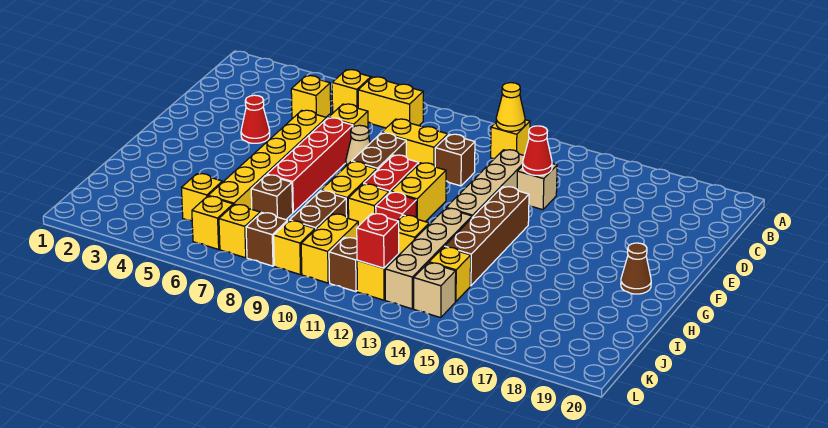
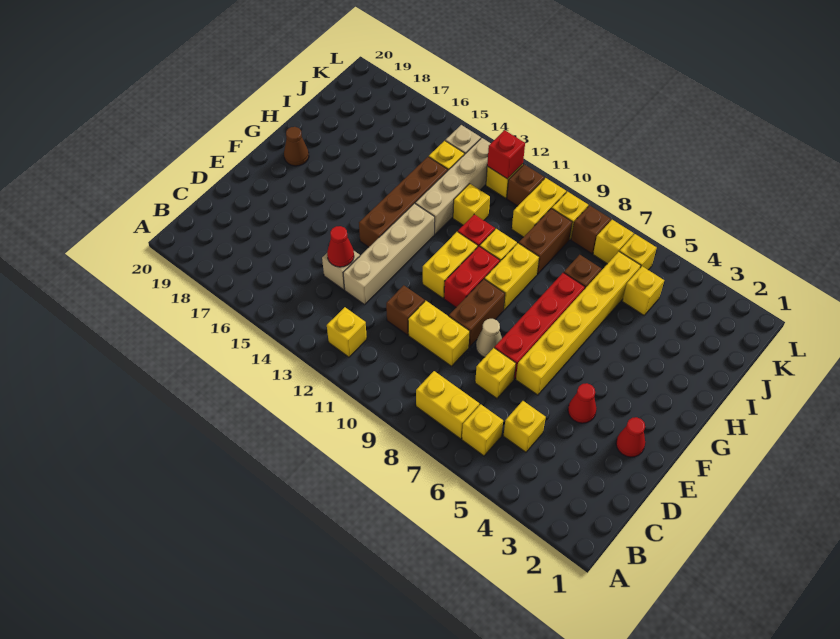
yellow 1x1 cone [496,83,525,131] -> none
none -> red 1x1 cone [616,417,645,457]

